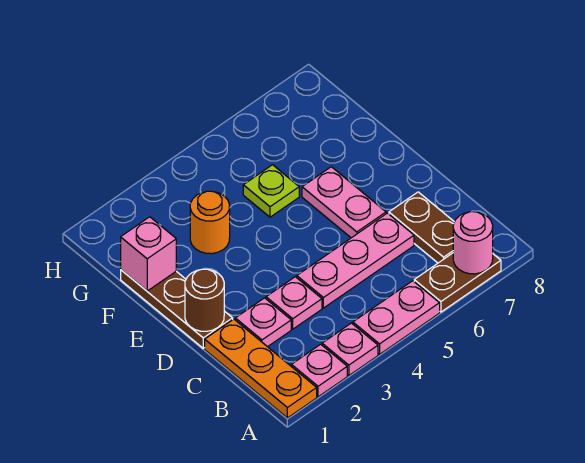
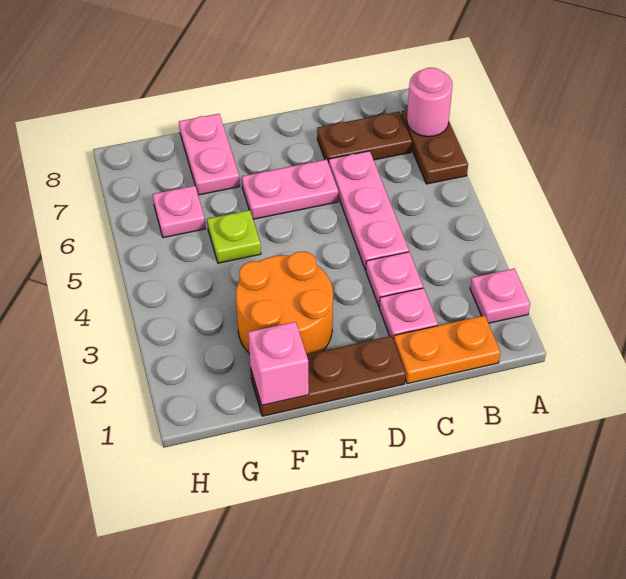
orange 1x3 plate [205,319,317,418] -> orange 1x2 plate [394,316,500,384]
pink 1x1 plate [322,323,378,376] -> pink 1x1 plate moved to [153,186,205,238]
pink 1x2 plate [353,281,440,354] -> pink 1x2 plate moved to [179,114,240,195]
brown 1x1 round brick [185,269,224,331] -> none
orange 1x1 round brick [190,191,230,254] -> orange 2x2 round brick [236,252,333,355]

